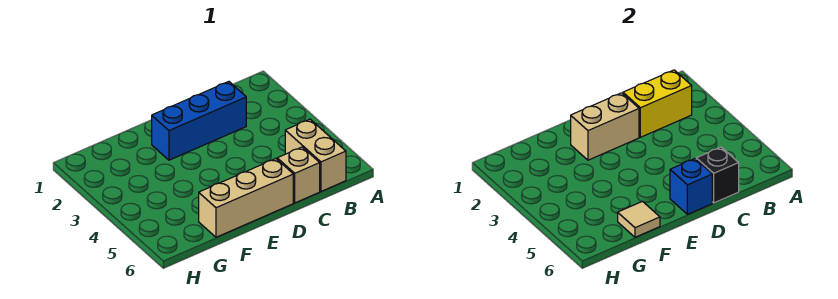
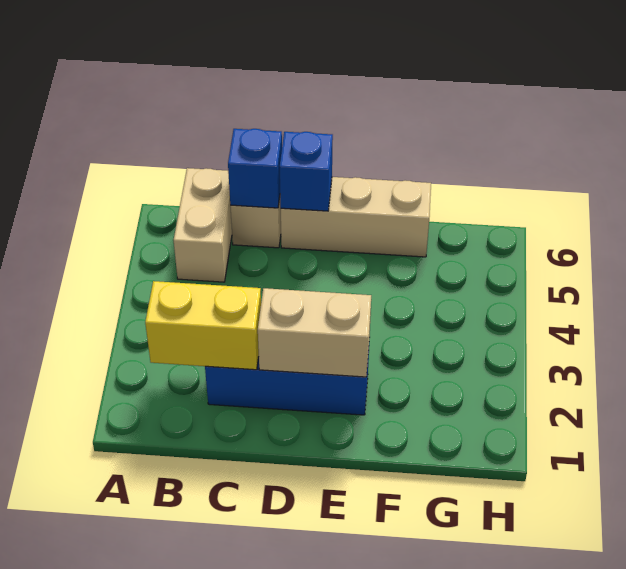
black 1x1 brick [696,147,739,203] -> blue 1x1 brick [228,129,282,208]
tan 1x1 tile [618,201,660,237] -> none

